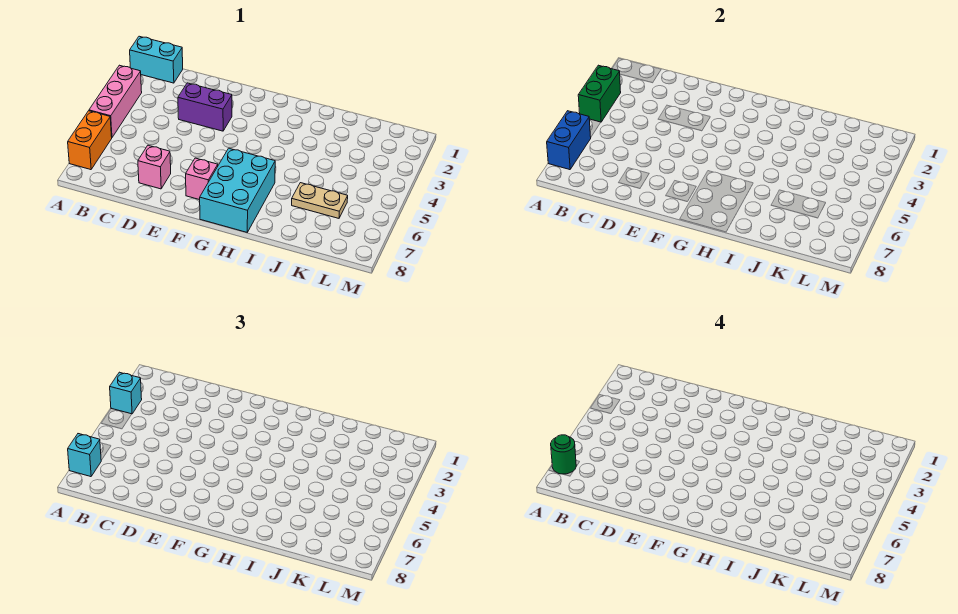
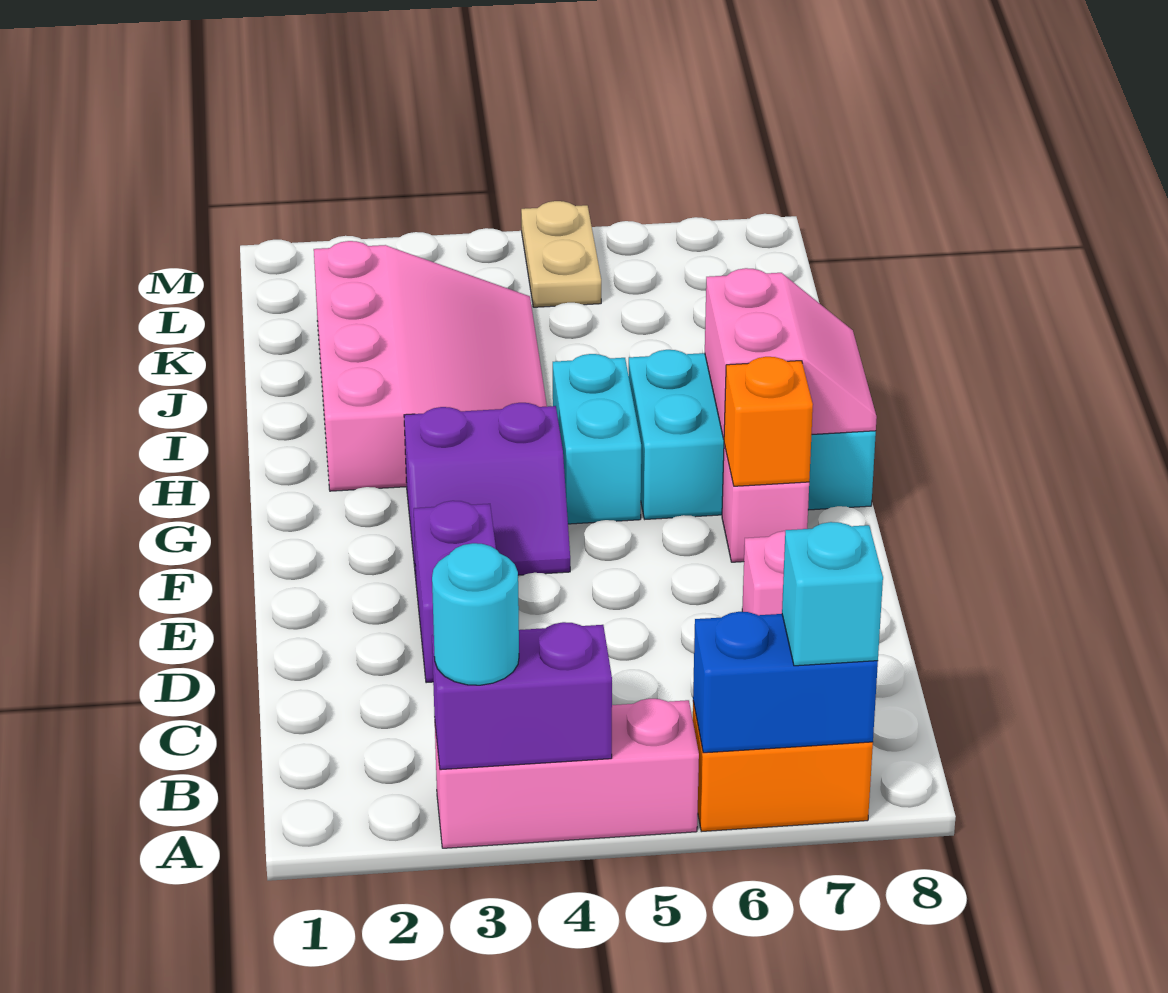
cyan 1x2 brick [130,36,183,83] -> cyan 1x2 brick moved to [553,354,641,524]
green 1x2 brick [578,65,621,122] -> purple 1x2 brick [432,622,612,770]
cyan 1x1 brick [110,372,142,414] -> cyan 1x1 round brick [432,543,519,685]
green 1x1 round brick [551,435,576,474] -> none
none -> purple 2x2 slope [404,403,570,577]
none -> orange 1x1 brick [724,357,813,486]
none -> pink 2x2 slope [705,268,877,439]
none -> pink 3x4 slope [314,241,547,491]
tan 1x2 plate [292,183,348,218] -> tan 1x2 plate moved to [521,201,601,307]

